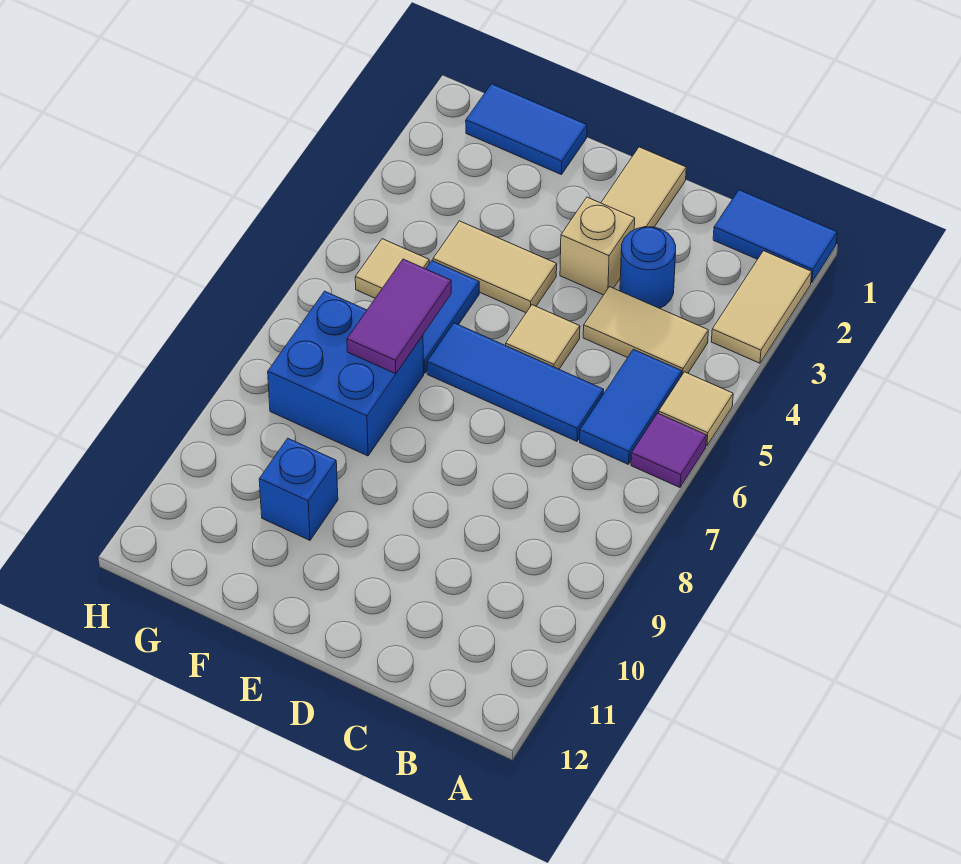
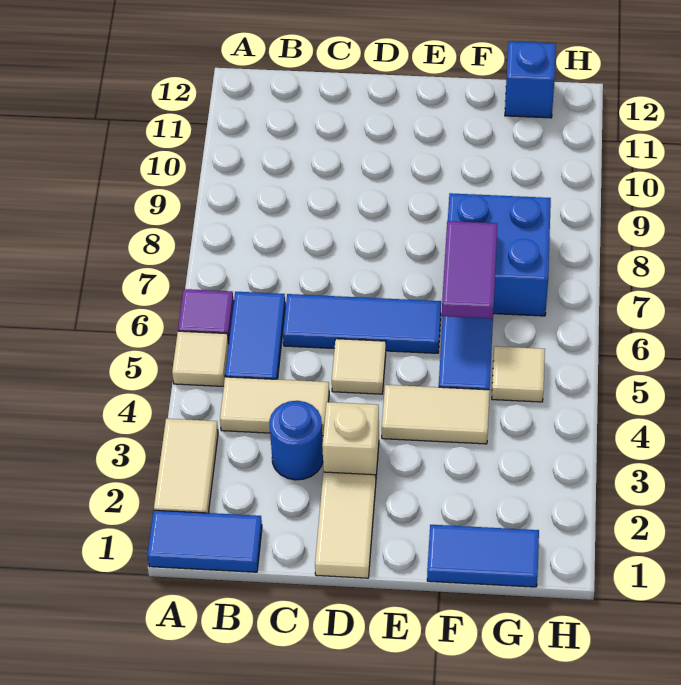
blue 1x1 brick [259,438,338,540] -> blue 1x1 brick moved to [505,41,556,118]

